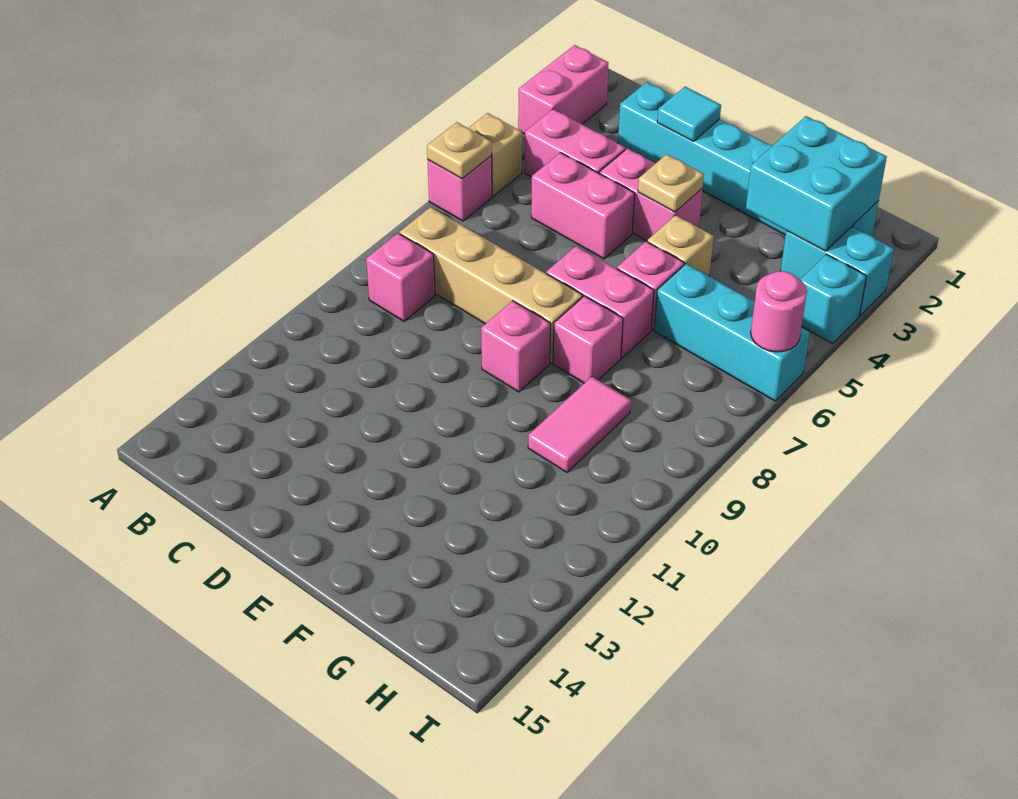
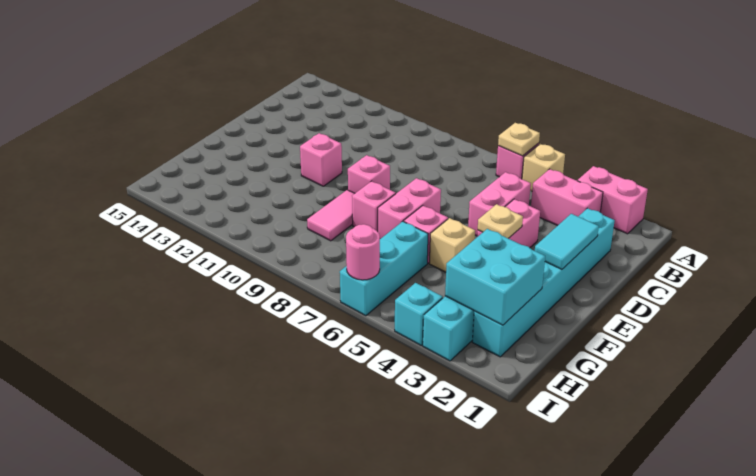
pink 1x2 brick [525,109,625,177] -> pink 1x2 brick turned to [531,169,603,226]
tan 1x4 brick [400,207,582,363] -> none
pink 1x1 brick [366,233,435,321] -> pink 1x1 brick moved to [300,133,342,186]
cyan 1x1 tile [657,87,721,141] -> cyan 1x2 tile [535,214,599,269]
pink 1x2 tile [528,377,631,472] -> pink 1x2 tile turned to [307,190,355,241]

